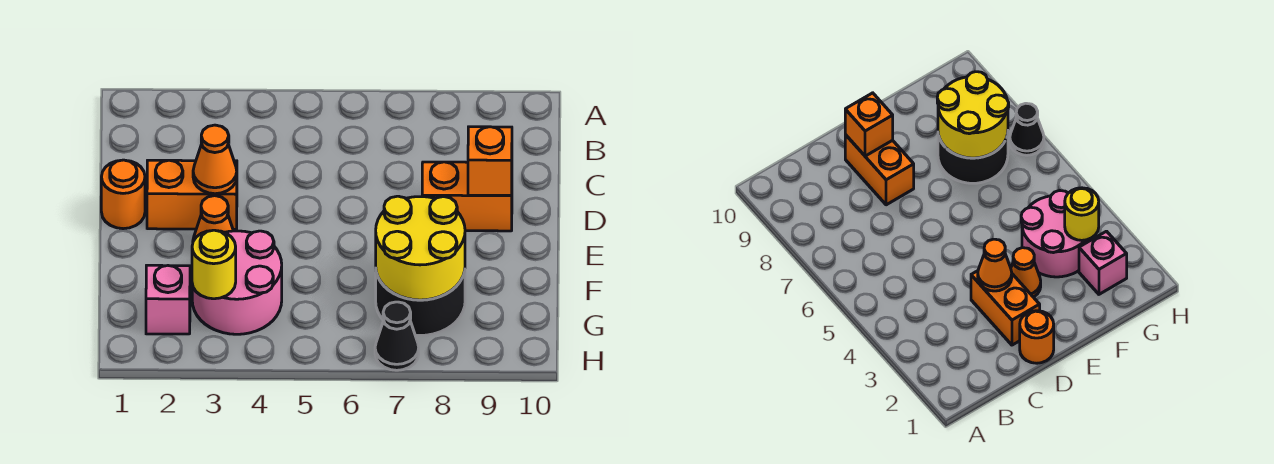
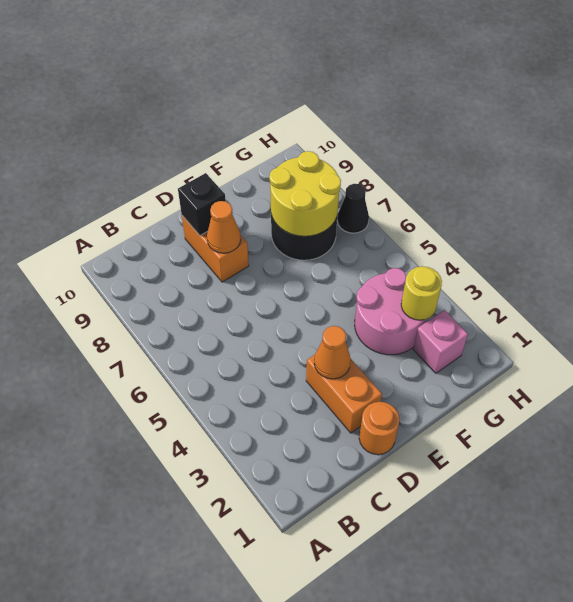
orange 1x1 brick [468,127,512,195] -> black 1x1 brick [178,173,226,235]
orange 1x1 cone [193,196,233,241] -> orange 1x1 cone moved to [207,201,241,253]

